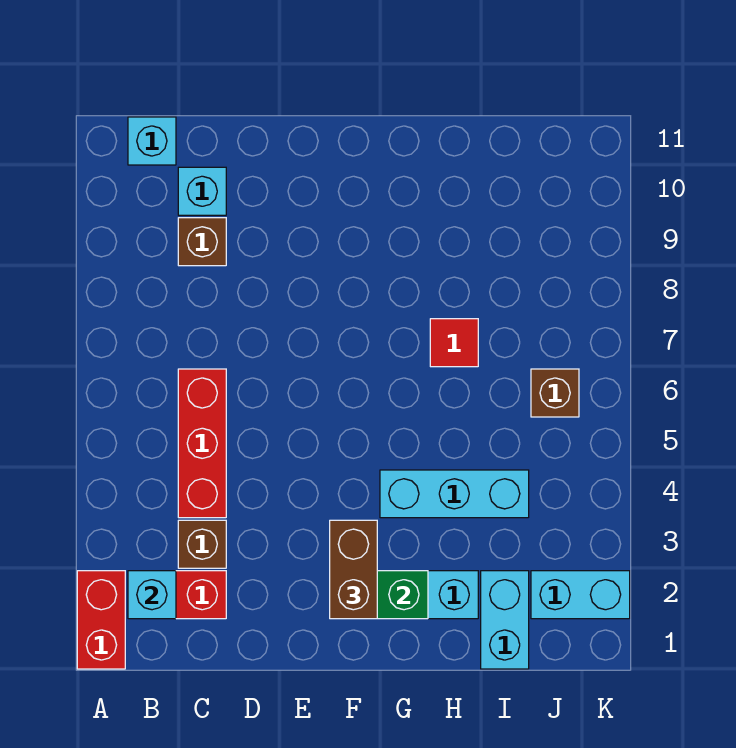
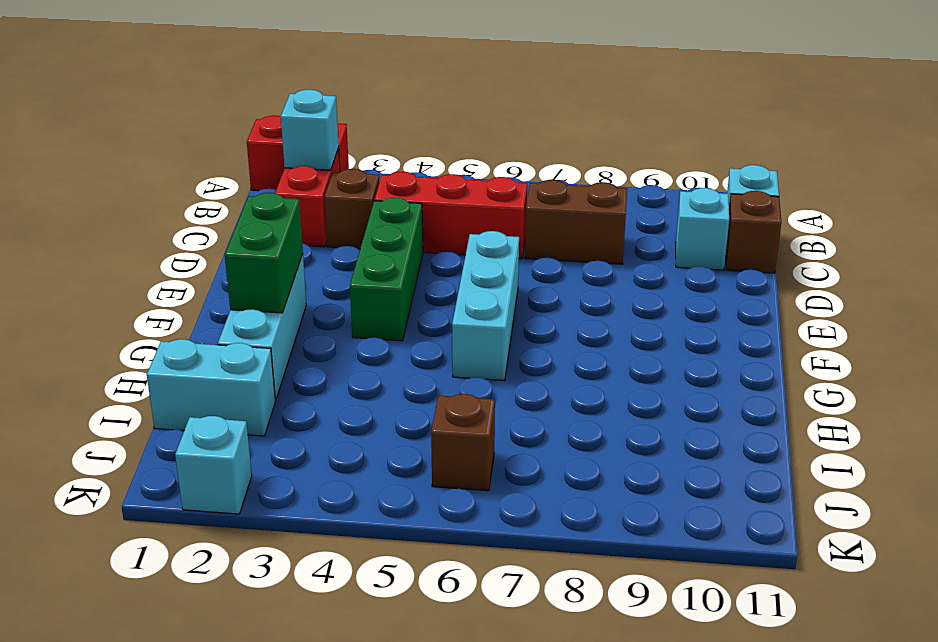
brown 1x1 brick [178,218,226,266] -> brown 1x1 brick moved to [726,191,781,273]
none -> green 1x3 brick [350,198,423,341]
brown 1x2 brick [330,520,377,619] -> brown 1x2 brick moved to [525,180,627,264]
cyan 1x3 brick [380,470,529,518] -> cyan 1x3 brick moved to [452,231,519,380]
red 1x1 tile [430,319,478,367] -> none
cyan 1x2 brick [531,571,630,619] -> cyan 1x1 brick [175,416,252,514]

